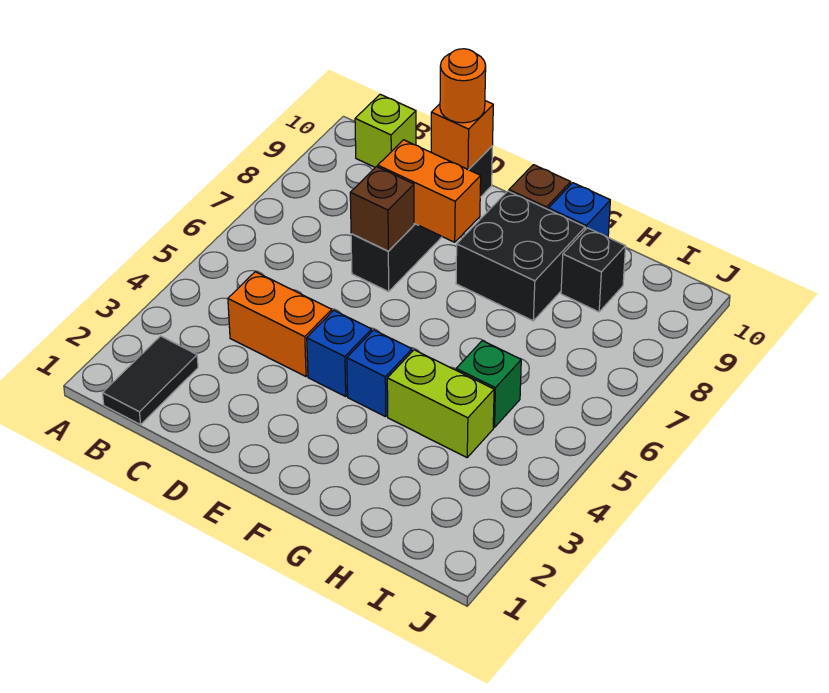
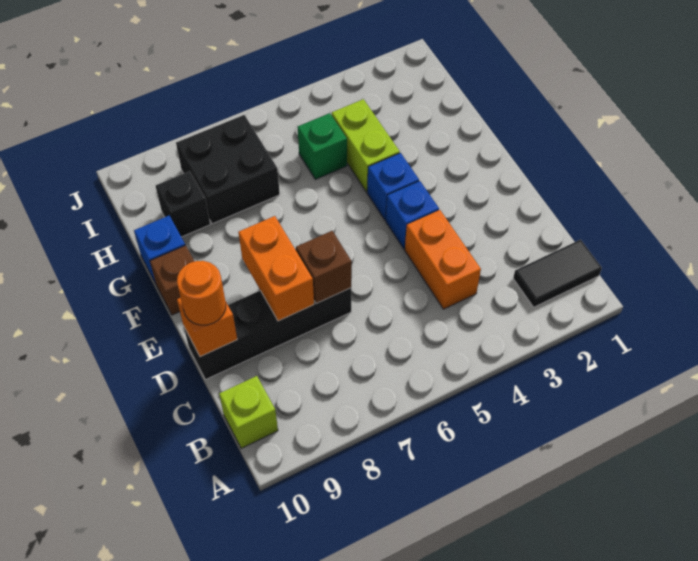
black 2x2 brick [456,191,585,321] -> black 2x2 brick moved to [176,115,280,224]

